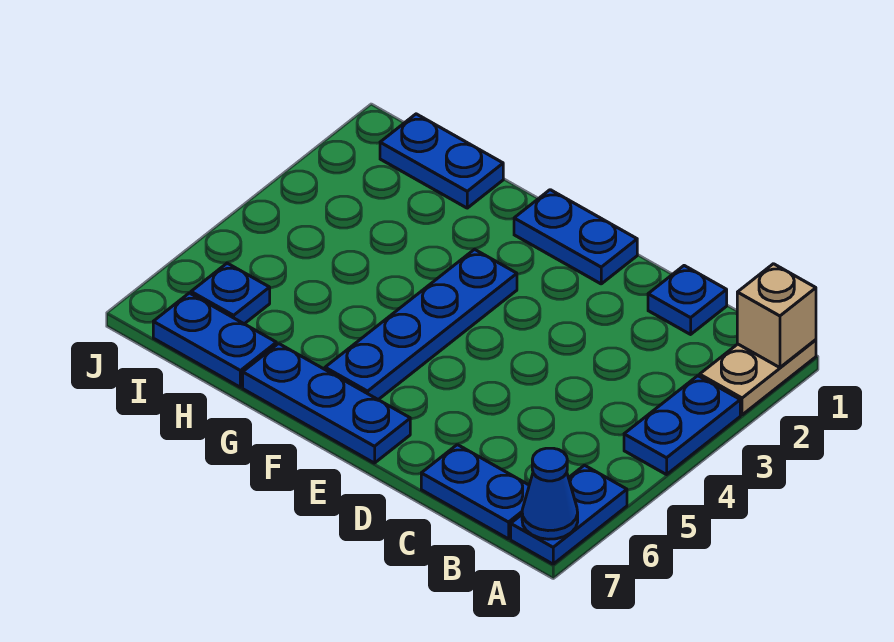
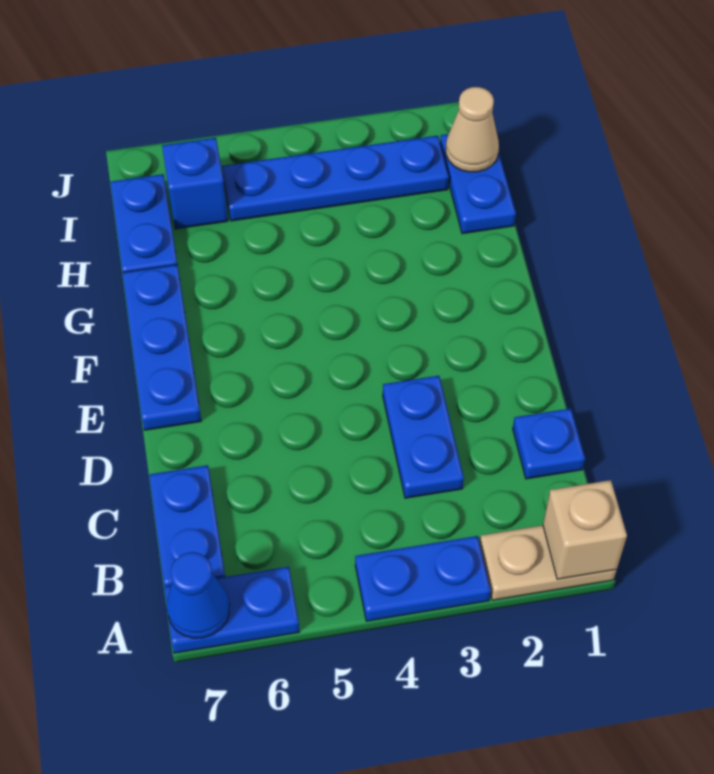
blue 1x2 plate [514,190,637,284] -> blue 1x2 plate moved to [383,376,464,498]
blue 1x4 plate [325,249,517,400] -> blue 1x4 plate moved to [222,136,449,221]
none -> tan 1x1 cone [446,87,499,172]
blue 1x1 plate [191,263,270,324] -> blue 1x1 brick [162,138,228,229]

